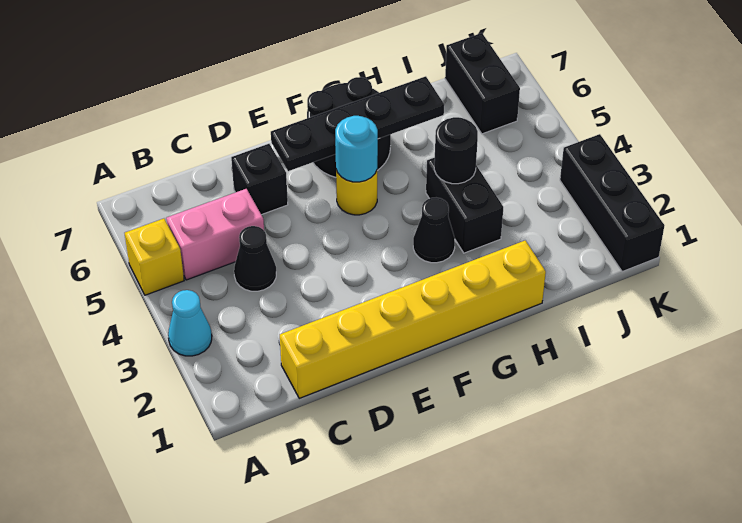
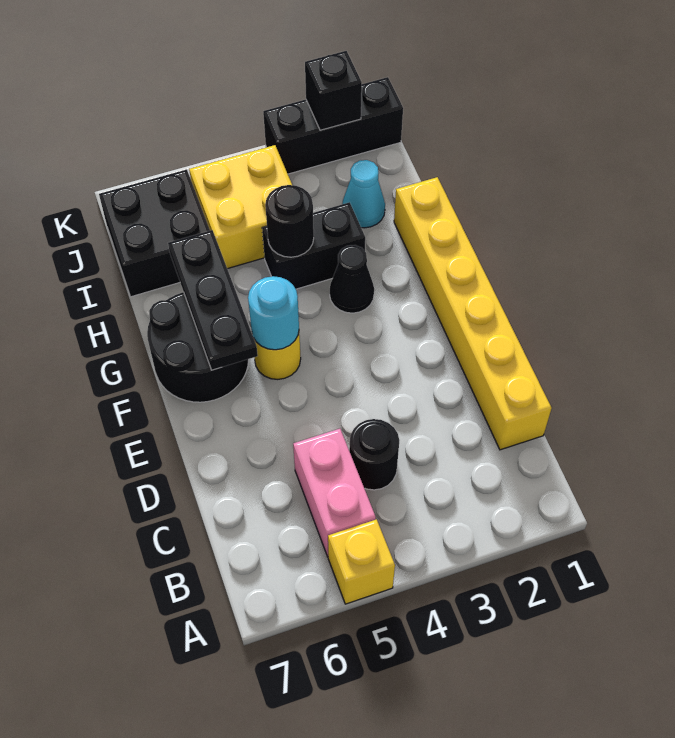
cyan 1x1 cone [168,290,212,356] -> cyan 1x1 cone moved to [342,160,385,228]
black 1x1 cone [234,226,276,291] -> black 1x1 round brick [349,419,399,490]
black 1x1 brick [231,144,288,215] -> black 1x1 brick moved to [305,51,362,130]
black 1x4 plate [271,76,444,171] -> black 1x3 plate [168,230,258,370]
none -> yellow 2x2 brick [189,145,292,269]
black 1x2 brick [445,33,520,134] -> black 2x2 brick [99,170,210,297]

